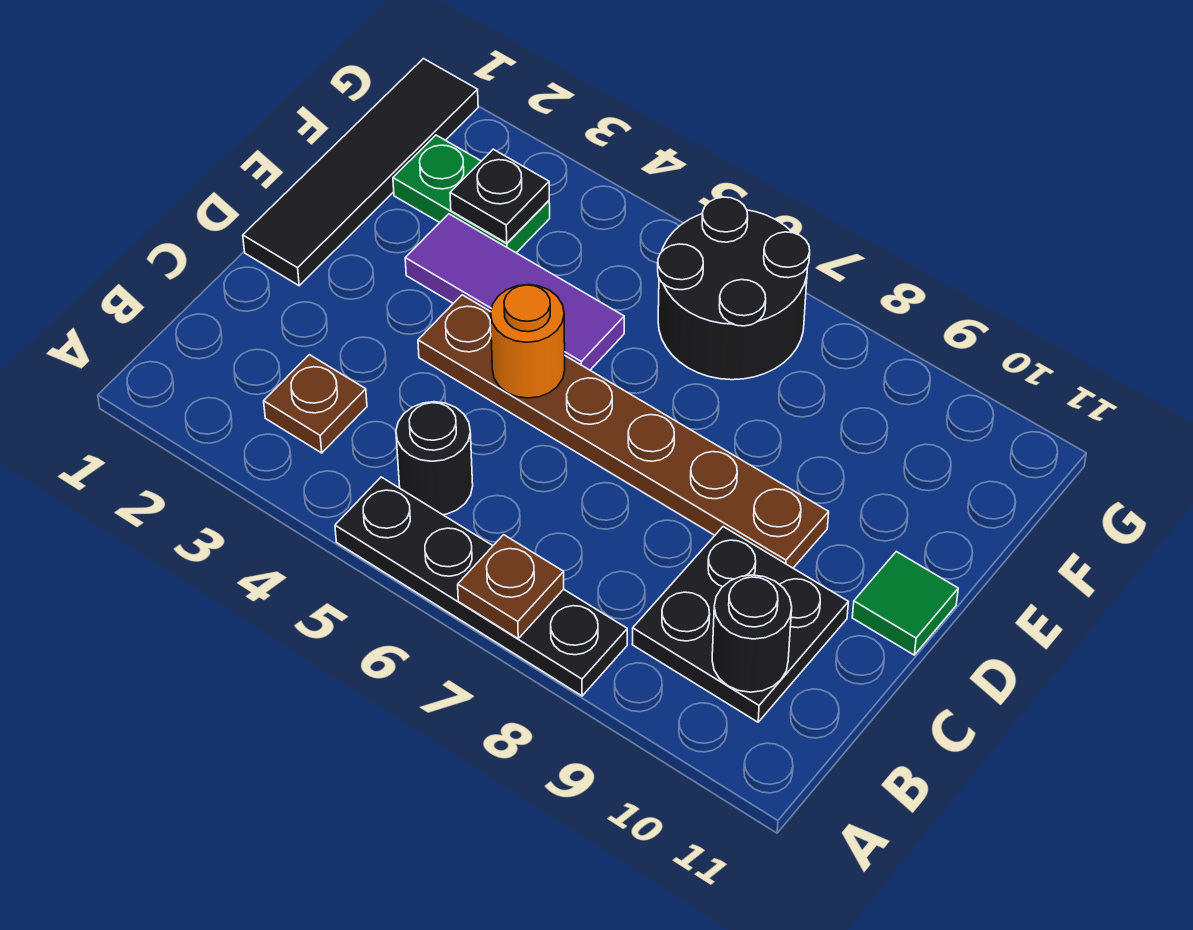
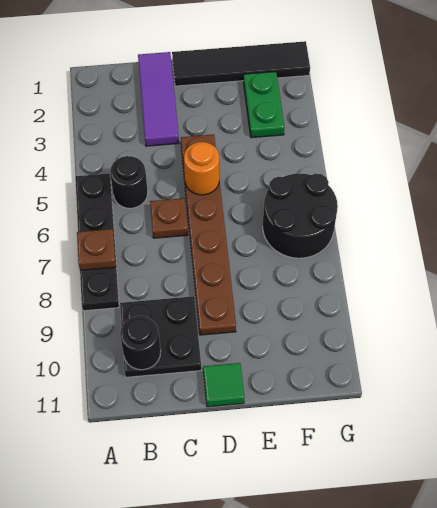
brown 1x1 plate [264,355,367,453] -> brown 1x1 plate moved to [150,198,188,238]
purple 1x3 tile [405,214,624,370] -> purple 1x3 tile moved to [138,52,179,146]
black 1x1 plate [450,149,549,243] -> none

